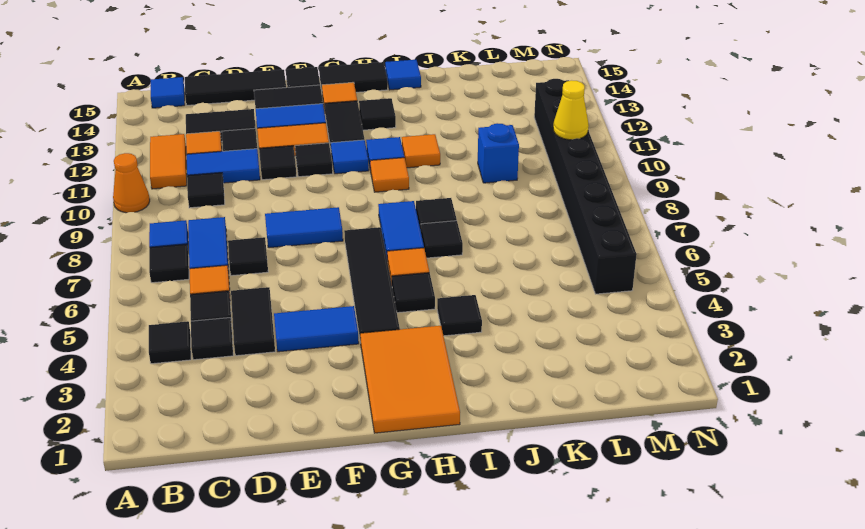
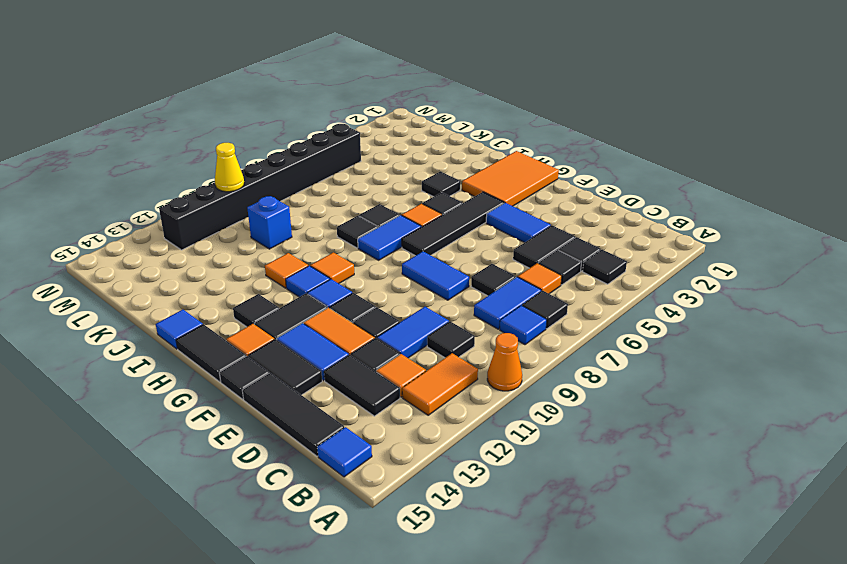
blue 1x2 tile [187,149,260,183] -> blue 1x2 tile turned to [377,307,449,358]

